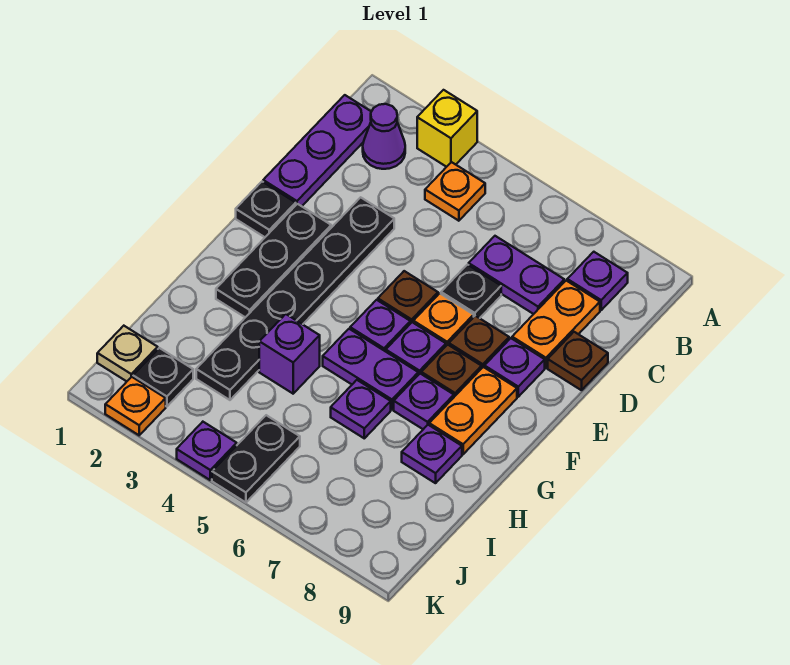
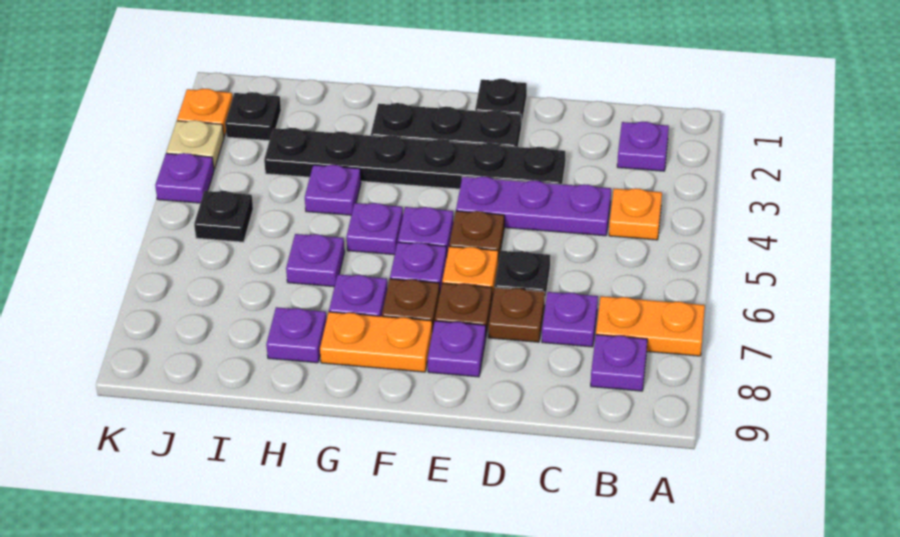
yellow 1x1 brick [417,90,477,167] -> none
purple 1x3 plate [263,95,371,206] -> purple 1x3 plate moved to [456,176,611,236]
purple 1x1 cone [363,104,405,169] -> purple 1x1 plate [617,122,669,171]
purple 1x2 plate [469,236,564,314] -> purple 1x1 plate [542,292,598,347]
orange 1x2 plate [512,281,600,368] -> orange 1x2 plate moved to [596,296,705,356]
brown 1x1 plate [548,332,608,390] -> brown 1x1 plate moved to [488,287,545,342]
purple 1x2 plate [323,329,418,410] -> purple 1x1 plate [347,203,403,255]
purple 1x1 brick [259,314,320,394] -> purple 1x1 plate [305,165,361,215]
tan 1x1 plate [97,326,158,381] -> tan 1x1 plate moved to [166,120,224,169]
black 1x2 plate [212,415,300,503] -> black 1x1 plate [194,191,253,242]

